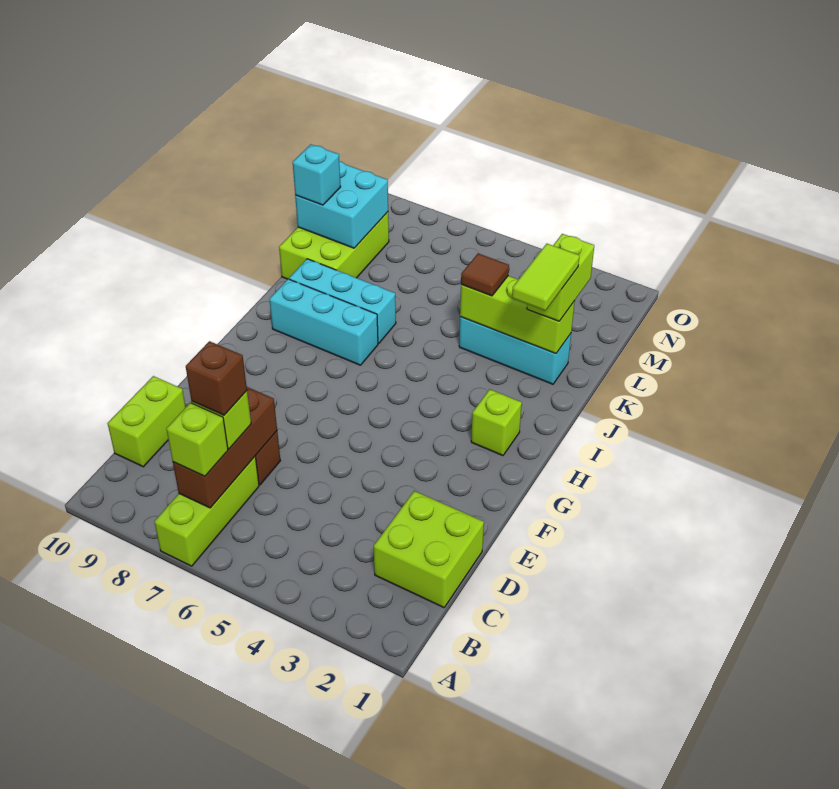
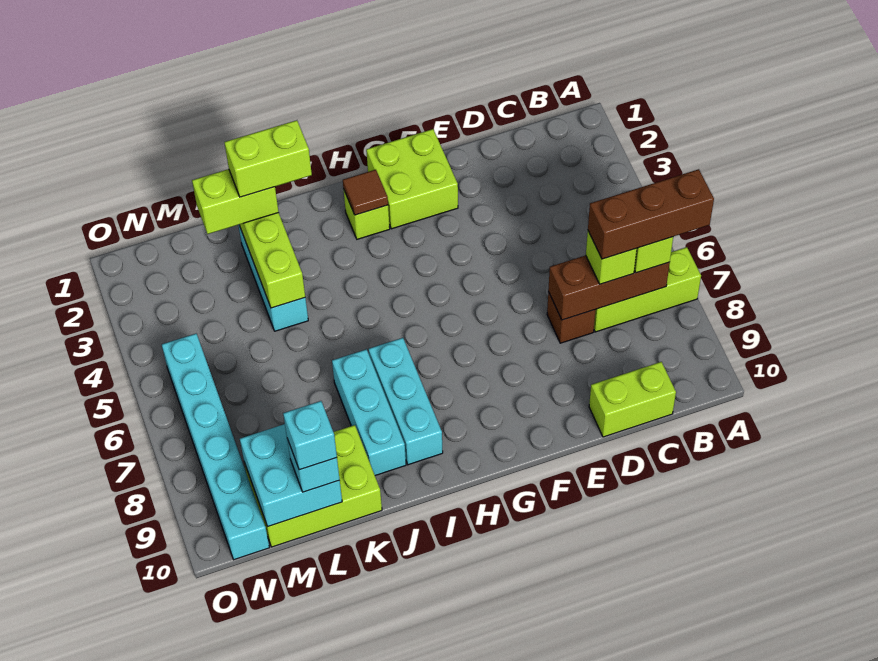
lime 2x2 brick [374,491,484,608] -> lime 2x2 brick moved to [366,129,458,229]
brown 1x1 brick [186,341,247,415] -> brown 1x3 brick [588,169,714,259]
lime 1x2 tile [512,244,579,311] -> lime 1x2 brick [224,120,312,197]
brown 1x1 tile [461,253,509,296] -> brown 1x1 tile moved to [343,170,388,215]
none -> cyan 1x1 brick [283,401,337,470]
none -> cyan 1x6 brick [162,334,269,560]

